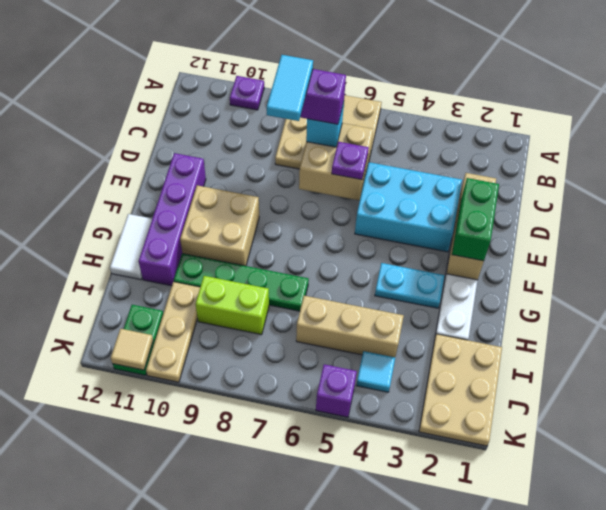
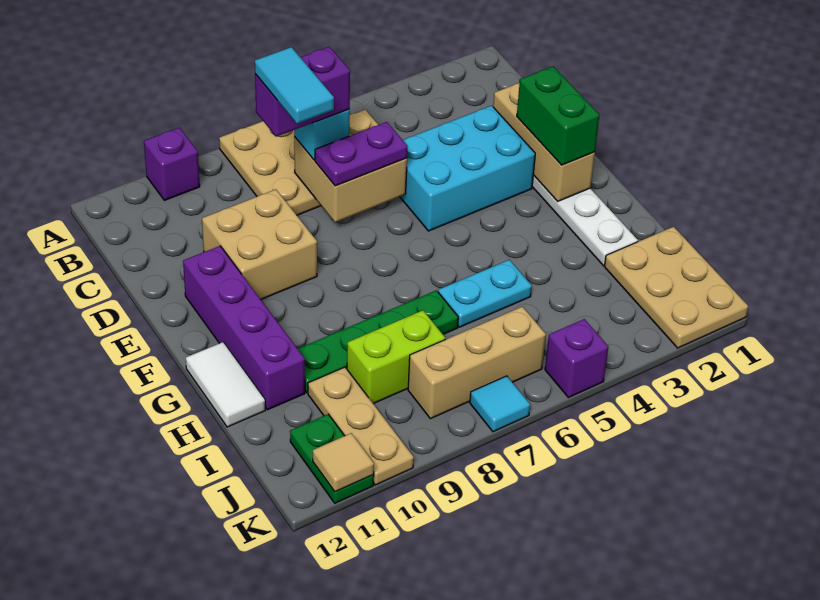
purple 1x1 plate [230,76,264,110] -> purple 1x1 brick [144,128,200,200]
purple 1x1 plate [332,142,369,180] -> purple 1x2 plate [315,122,408,186]
tan 2x2 brick [180,185,259,266] -> tan 2x2 brick moved to [202,189,317,299]
cyan 1x2 plate [375,263,445,308] -> cyan 1x2 plate moved to [438,260,532,327]
tan 1x3 brick [296,296,404,357] -> tan 1x3 brick moved to [408,307,546,419]
cyan 1x1 tile [356,351,395,392] -> cyan 1x1 tile moved to [470,376,530,432]

